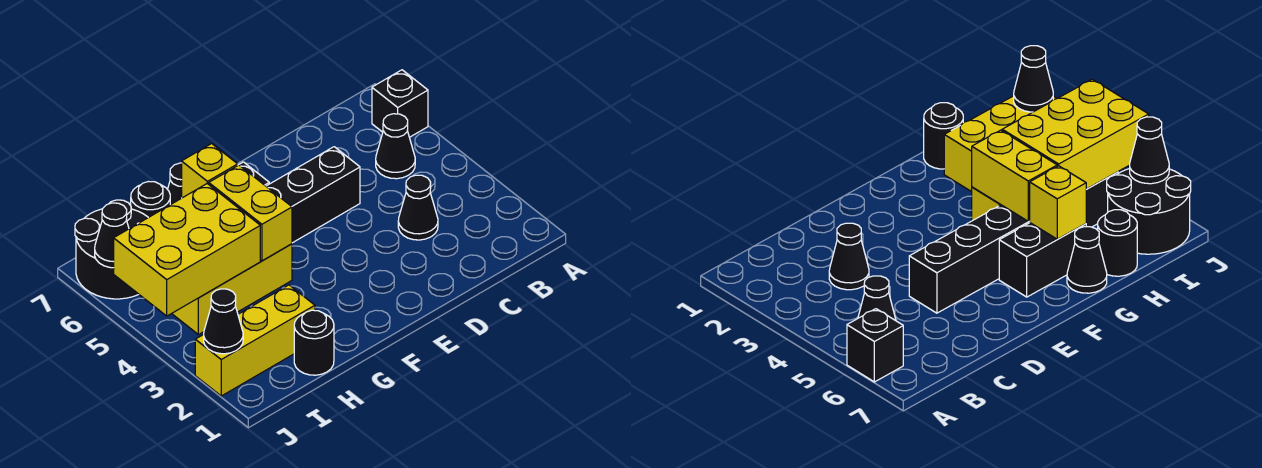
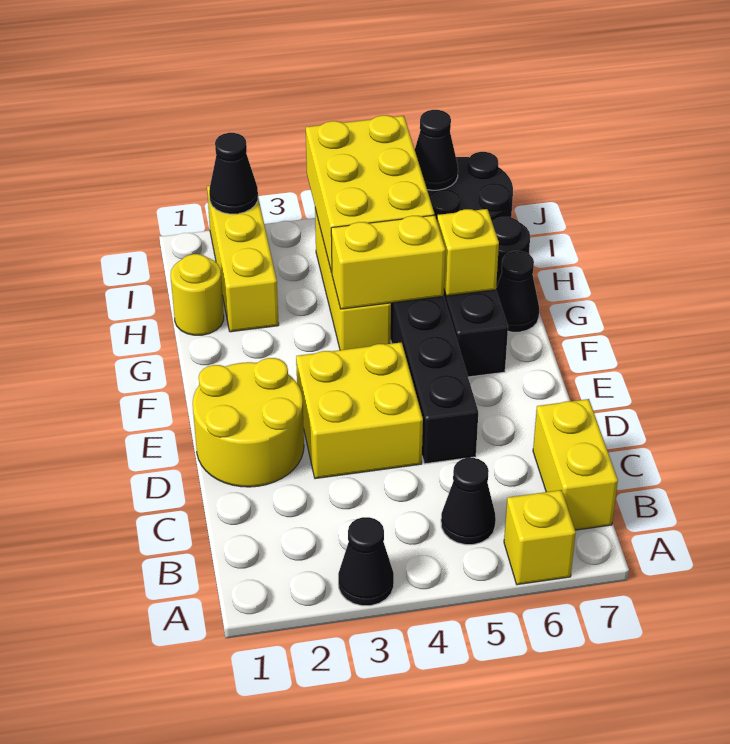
black 1x1 brick [372,70,428,137] -> yellow 1x1 brick [504,490,576,585]
none -> yellow 1x2 brick [533,399,618,530]
black 1x1 cone [398,175,438,240] -> black 1x1 cone moved to [338,517,394,606]
none -> yellow 2x2 round brick [193,358,304,487]
none -> yellow 2x2 brick [296,342,423,479]
black 1x1 round brick [294,310,334,375] -> yellow 1x1 round brick [171,254,224,335]

